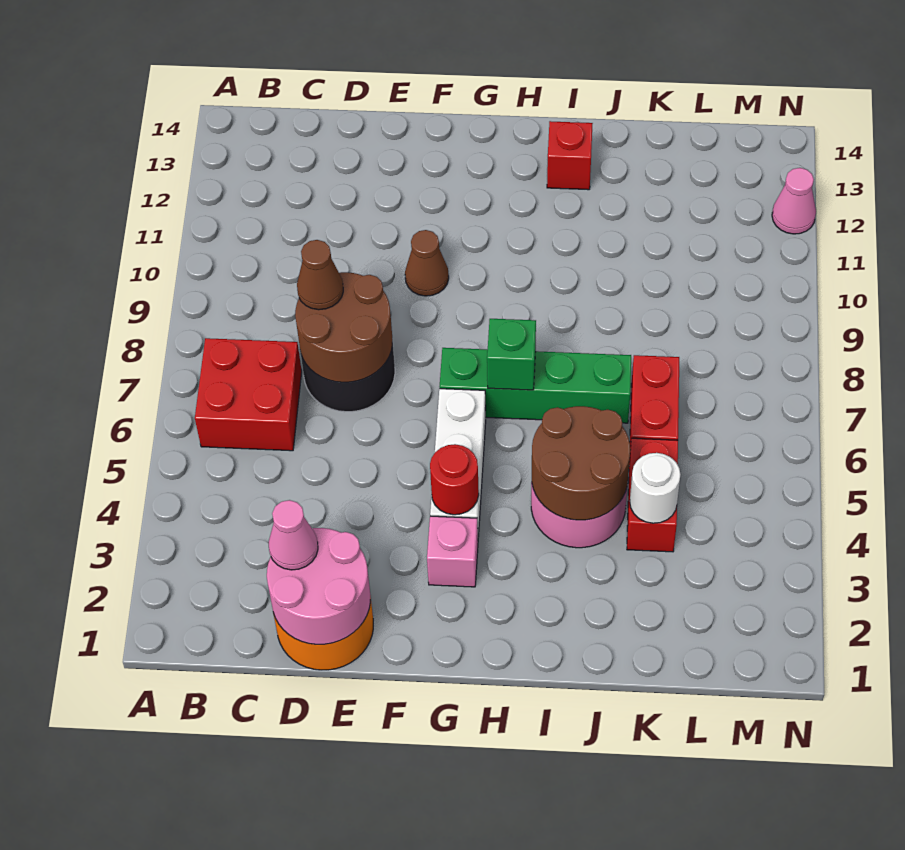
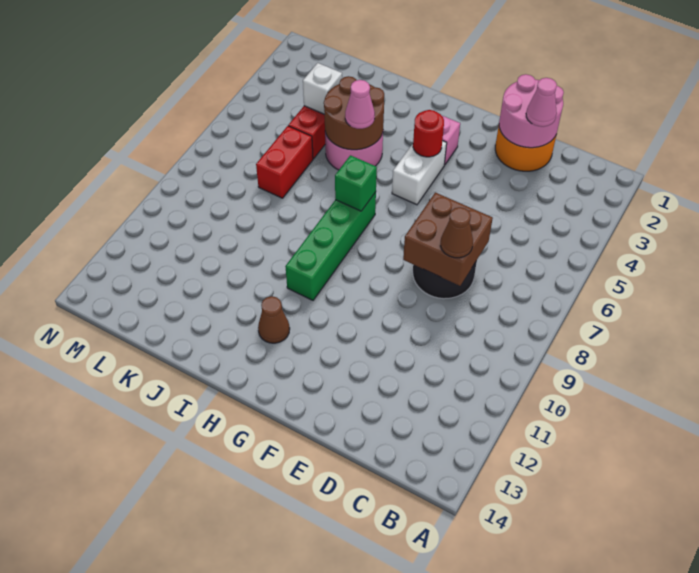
red 2x2 brick [195,338,302,451] -> none
brown 2x2 round brick [295,272,392,382] -> brown 2x2 brick [403,192,493,286]
brown 1x1 cone [405,230,449,296] -> brown 1x1 cone moved to [258,296,290,343]
white 1x3 brick [430,389,486,537] -> white 1x2 brick [392,141,447,205]
green 1x4 brick [440,348,631,423] -> green 1x4 brick turned to [285,192,376,300]
red 1x1 brick [547,121,593,190] -> none
white 1x1 round brick [630,453,681,523] -> white 1x1 brick [303,63,342,114]
pink 1x1 cone [772,168,816,234] -> pink 1x1 cone moved to [345,80,375,129]

